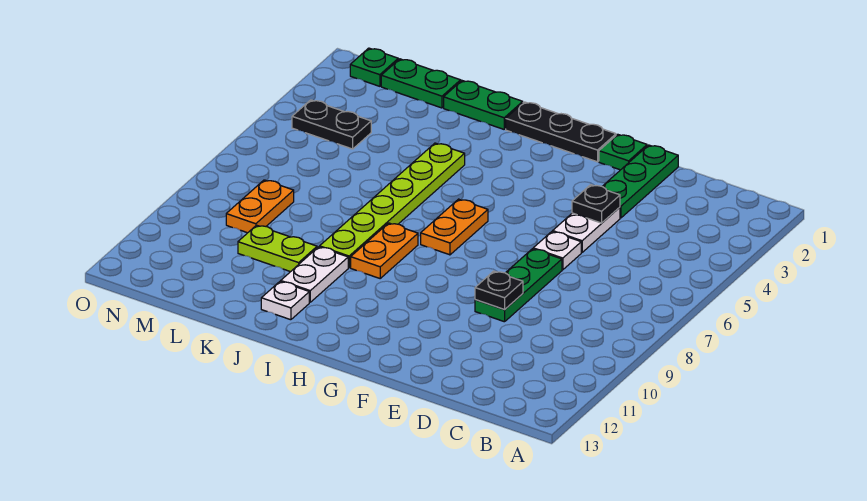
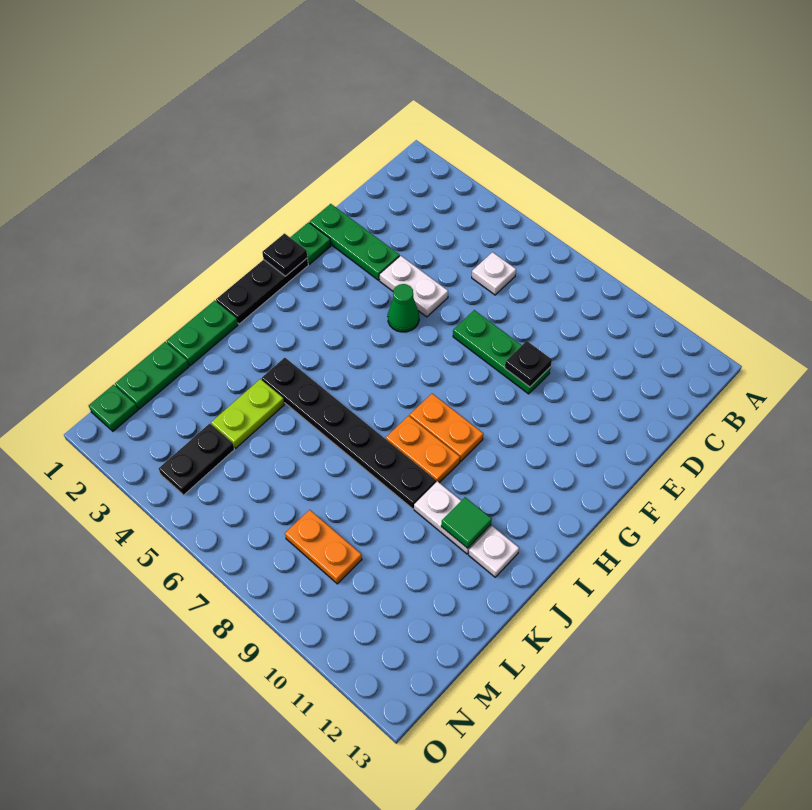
black 1x1 plate [572,185,620,223] -> black 1x1 plate moved to [262,233,307,276]
white 1x1 plate [533,232,581,270] -> white 1x1 plate moved to [472,252,516,295]
none -> green 1x1 cone [388,284,419,332]
orange 1x2 plate [421,199,488,255] -> orange 1x2 plate moved to [410,394,483,461]
lime 1x6 plate [320,143,465,268] -> black 1x6 plate [262,358,436,509]
none -> green 1x1 tile [441,497,492,548]
lime 1x2 plate [238,225,317,272] -> lime 1x2 plate moved to [211,379,284,448]

